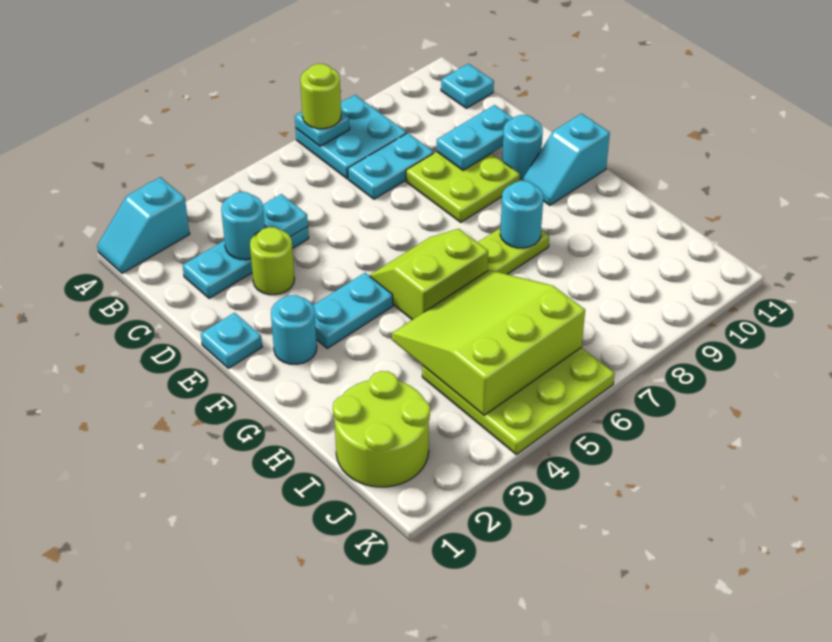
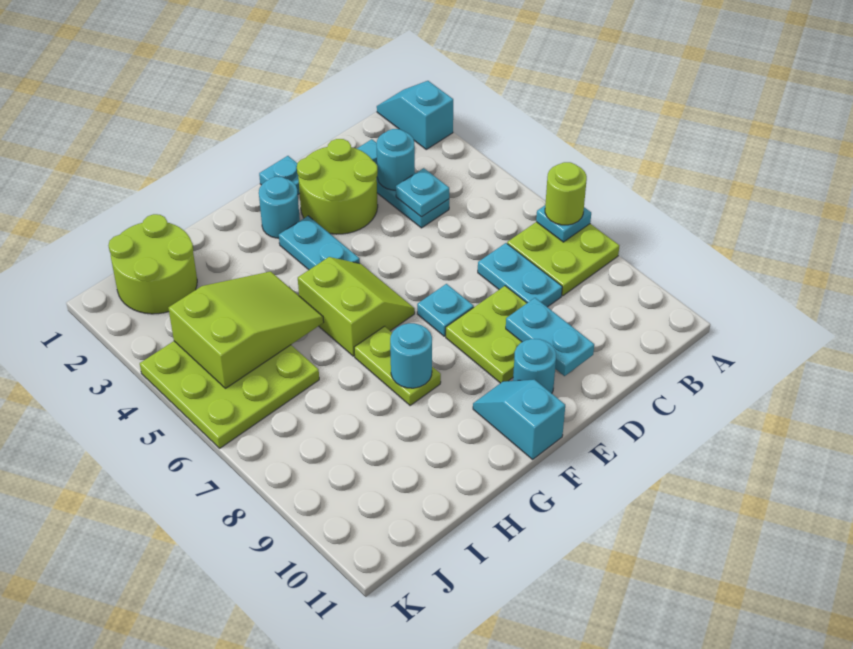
cyan 2x2 plate [296,95,406,179] -> lime 2x2 plate [507,222,619,296]
cyan 1x1 plate [441,64,494,108] -> cyan 1x1 plate moved to [417,284,474,336]
lime 1x1 round brick [250,227,294,295] -> lime 2x2 round brick [297,139,378,234]
lime 3x3 slope [392,270,585,415] -> lime 2x3 slope [168,272,324,388]

